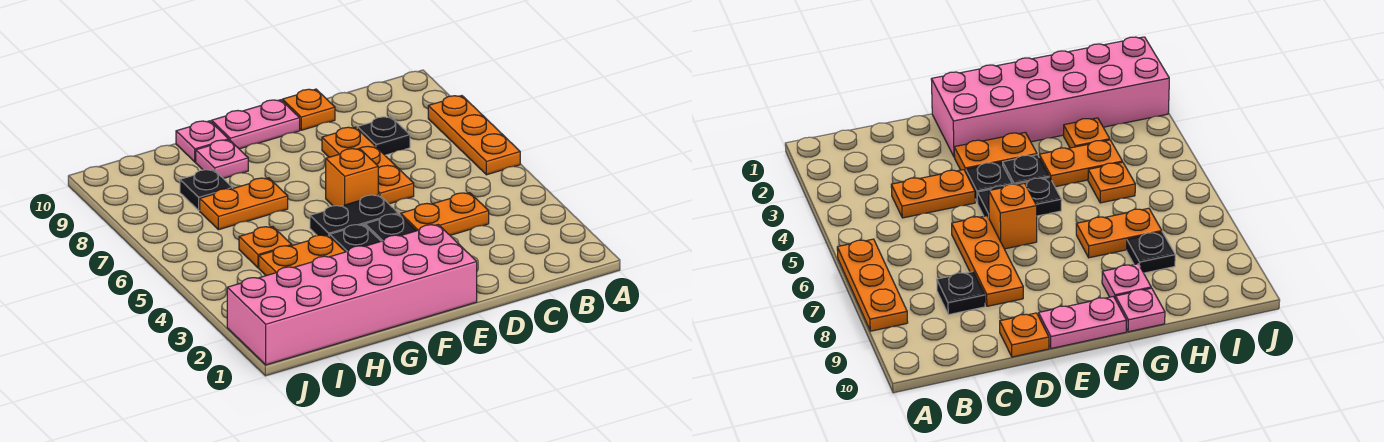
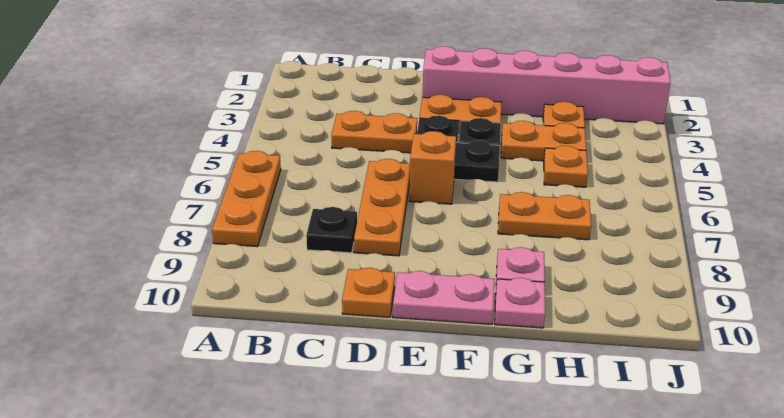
pink 2x6 brick [227,225,477,365] -> pink 1x6 brick [422,46,671,124]
black 1x1 plate [180,169,233,211] -> none

